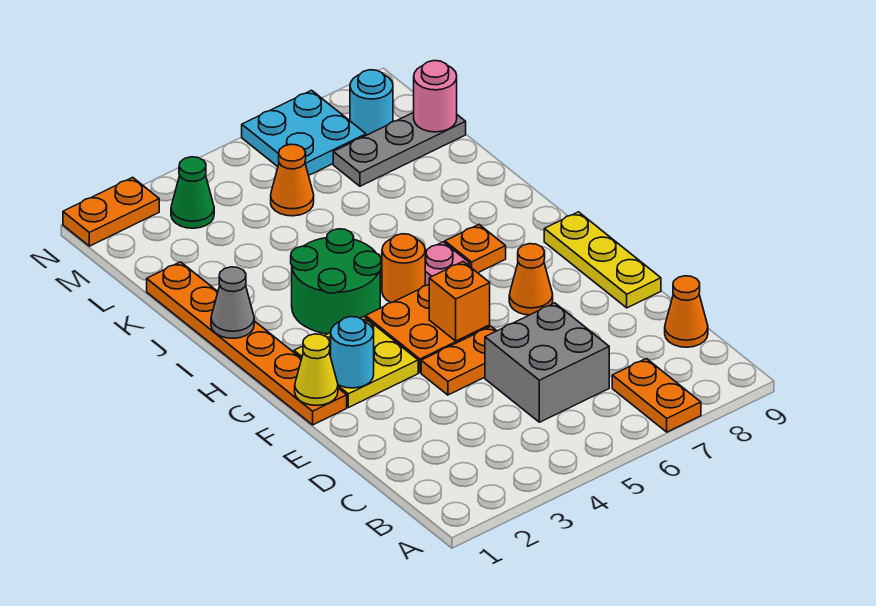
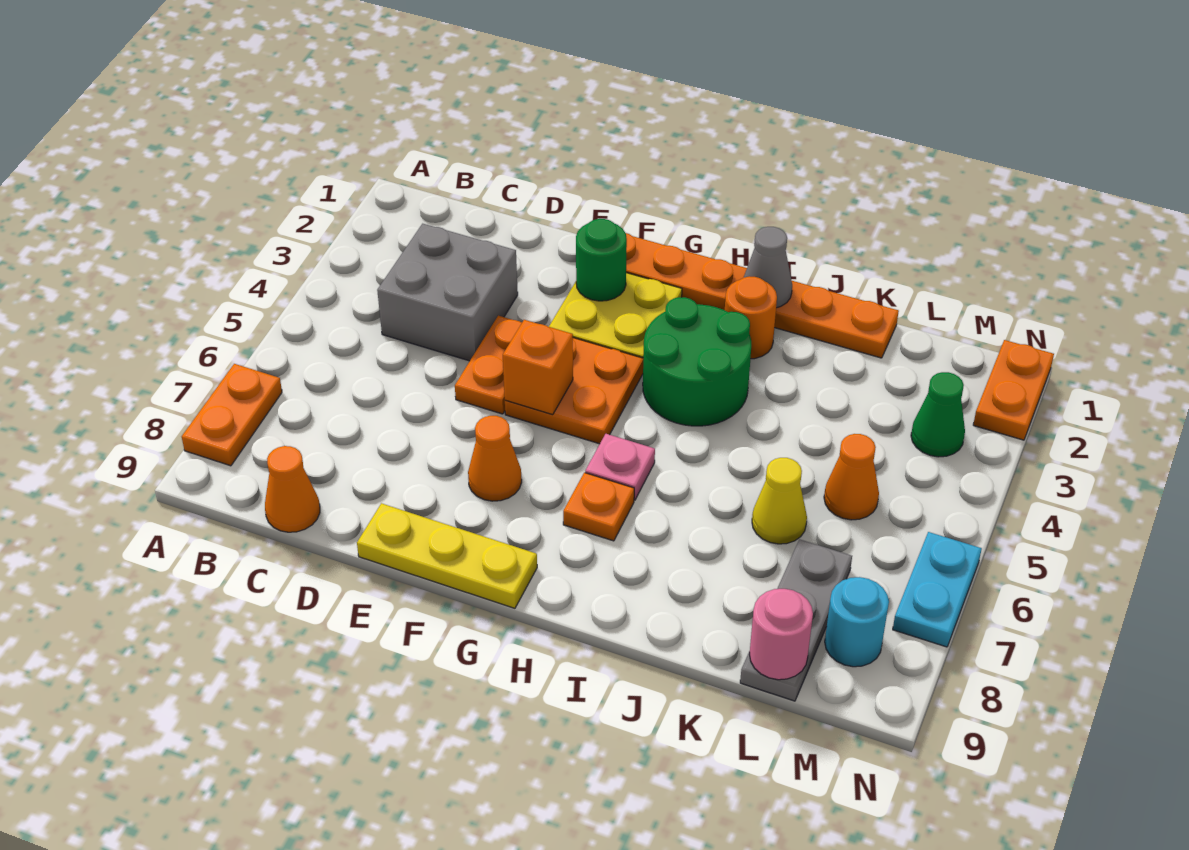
orange 1x2 plate [612,359,701,432] -> orange 1x2 plate turned to [182,364,282,466]
grey 2x2 brick [485,303,609,422] -> grey 2x2 brick moved to [377,224,518,361]
yellow 1x1 cone [295,334,338,405] -> yellow 1x1 cone moved to [752,458,807,544]
cyan 1x1 round brick [331,317,374,388] -> green 1x1 round brick [576,219,627,301]
orange 1x1 round brick [382,234,425,303] -> orange 1x1 round brick moved to [725,276,777,359]
cyan 2x2 plate [242,90,366,175] -> cyan 1x2 plate [893,532,982,647]

